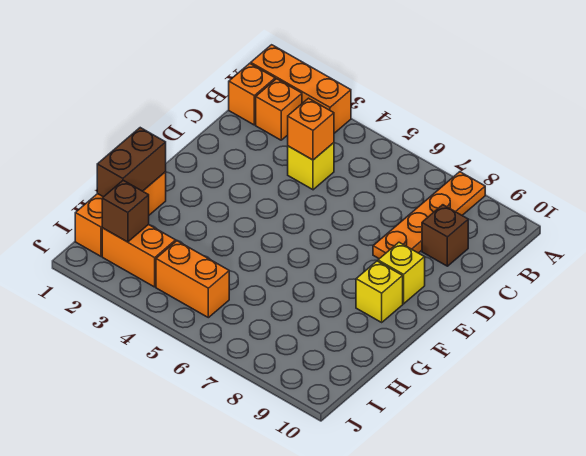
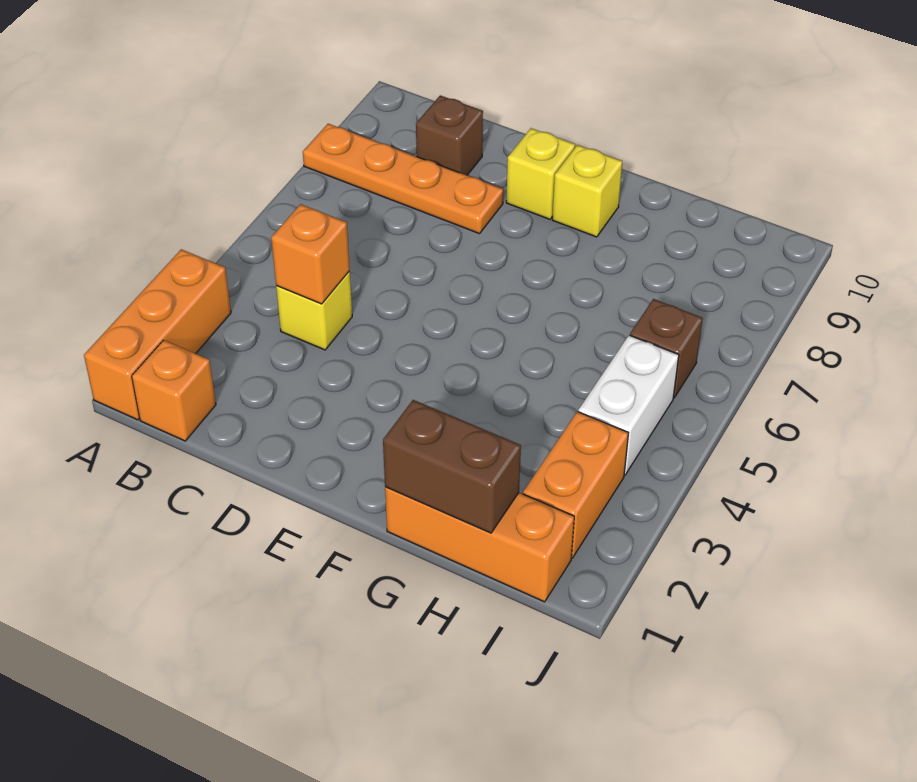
orange 1x1 brick [256,79,302,140] -> none
brown 1x1 brick [102,180,149,242] -> brown 1x1 brick moved to [630,299,703,398]
orange 1x2 brick [156,241,229,318] -> white 1x2 brick [578,335,679,475]

